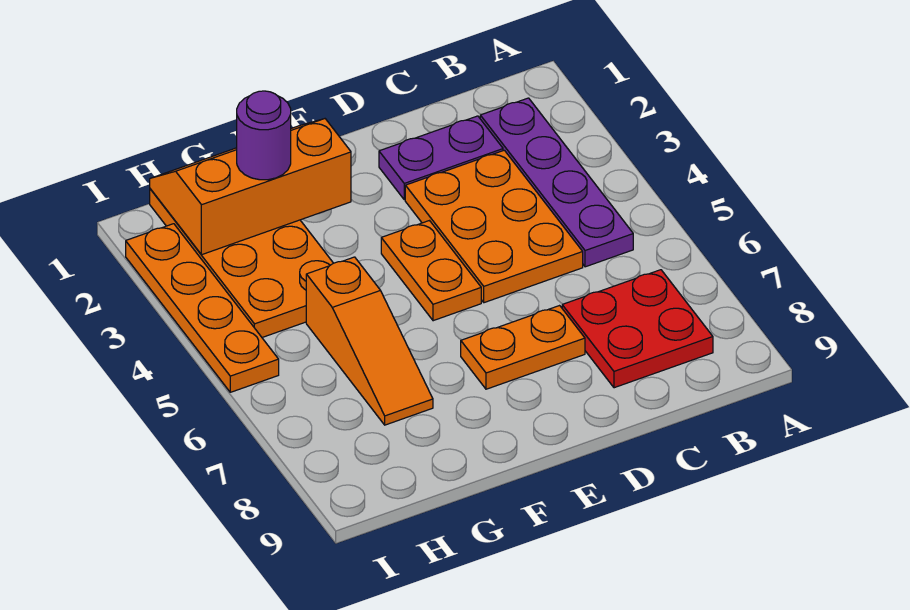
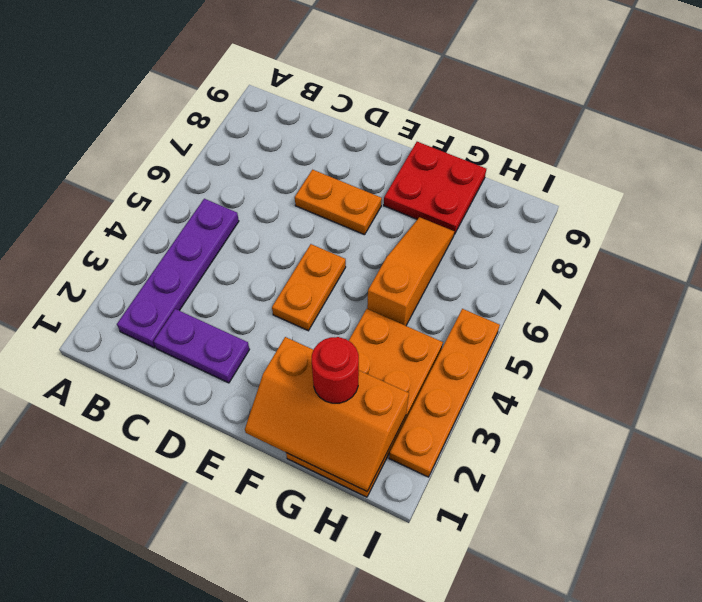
red 2x2 plate [562,270,713,388] -> red 2x2 plate moved to [384,142,486,234]
orange 2x3 plate [405,150,583,303] -> none
purple 1x1 round brick [237,91,291,180] -> red 1x1 round brick [312,337,359,403]

